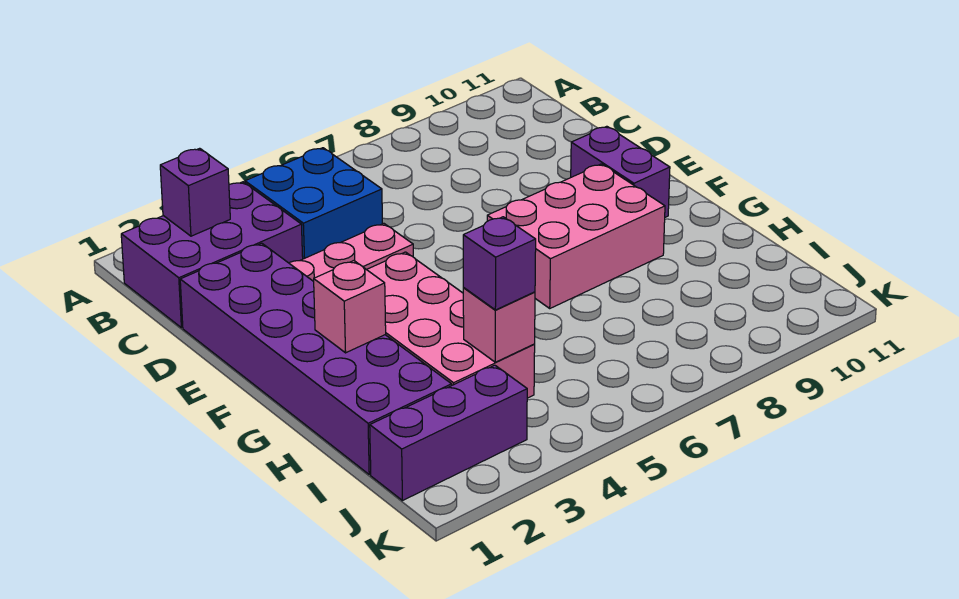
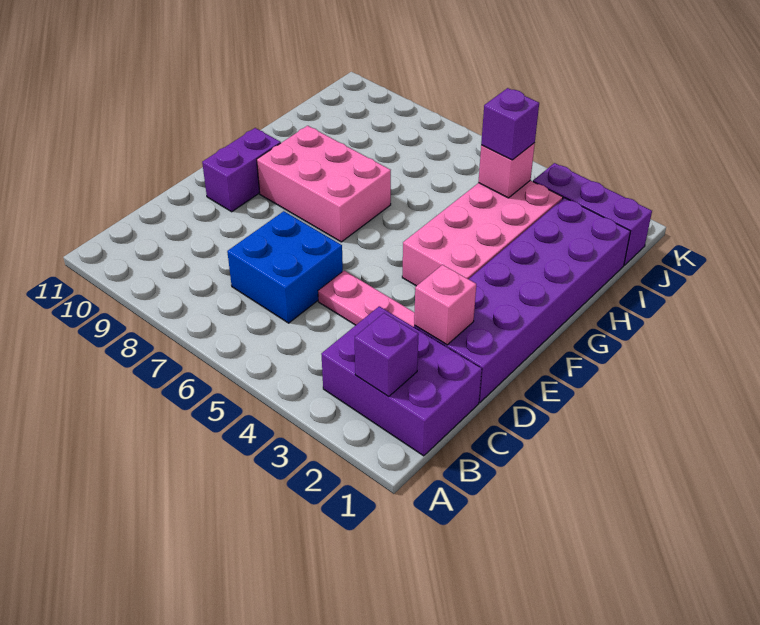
blue 2x2 brick [245,148,383,259] -> blue 2x2 brick moved to [227,211,343,323]
pink 1x1 brick [314,261,386,353] -> pink 1x1 brick moved to [414,265,476,345]

